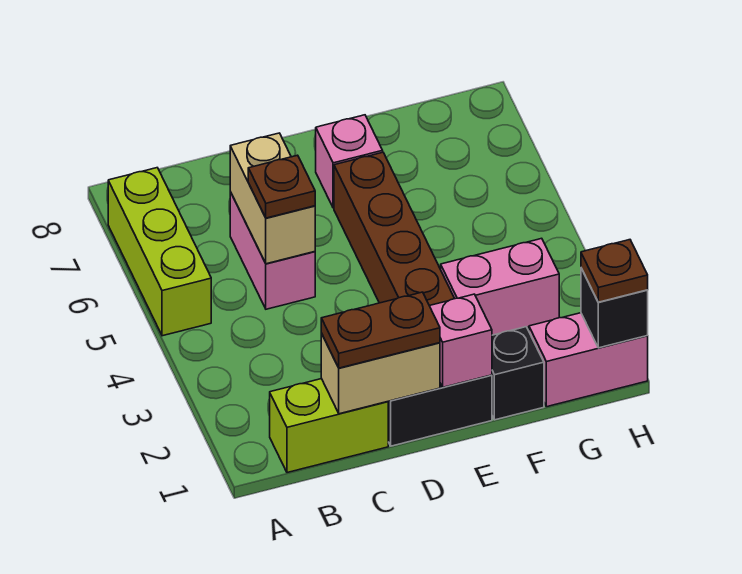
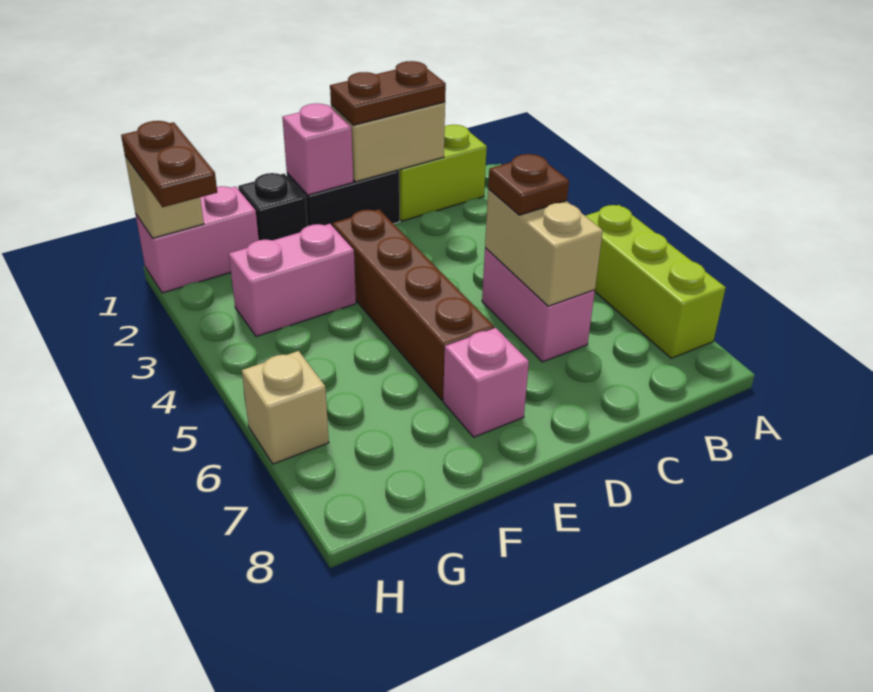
black 1x1 brick [581,268,648,348] -> tan 1x1 brick [125,156,204,238]
brown 1x1 plate [581,240,648,302] -> brown 1x2 plate [121,121,217,207]
none -> tan 1x1 brick [242,351,329,464]

